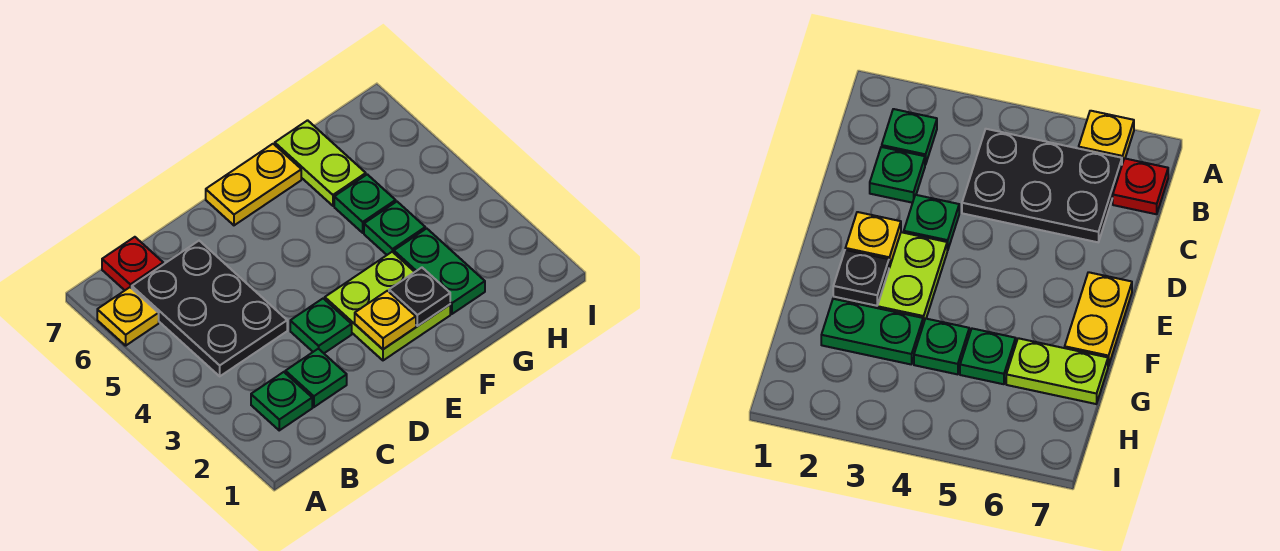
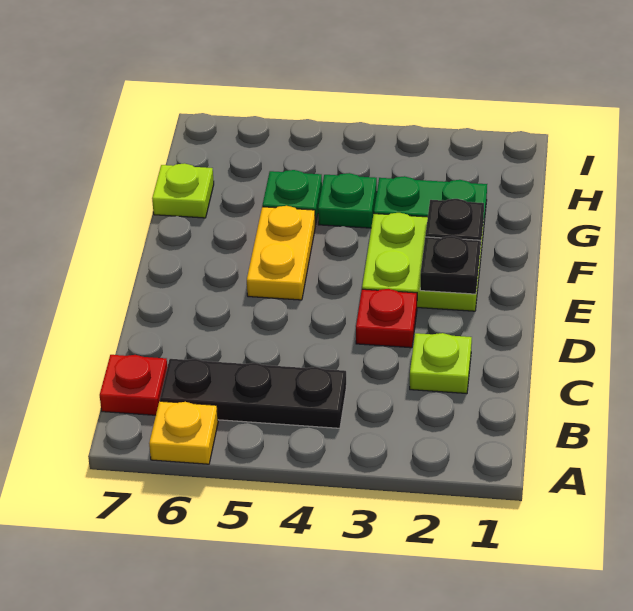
green 1x1 plate [251,372,312,430] -> none
black 2x3 plate [132,241,287,376] -> black 1x3 plate [160,359,346,428]
green 1x1 plate [285,349,347,407] -> lime 1x1 plate [410,333,472,394]
green 1x1 plate [290,298,352,353] -> red 1x1 plate [356,289,417,348]
yellow 1x1 plate [355,291,416,349] -> black 1x1 plate [420,236,480,294]
yellow 1x2 plate [206,144,301,225] -> yellow 1x2 plate moved to [247,206,316,300]
lime 1x2 plate [275,120,366,206] -> lime 1x1 plate [152,163,214,218]

